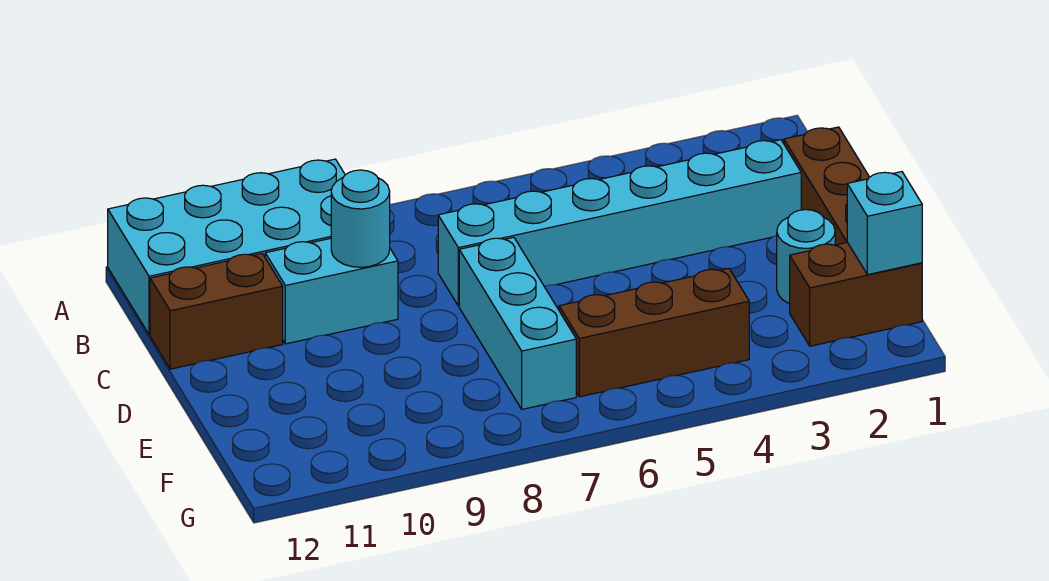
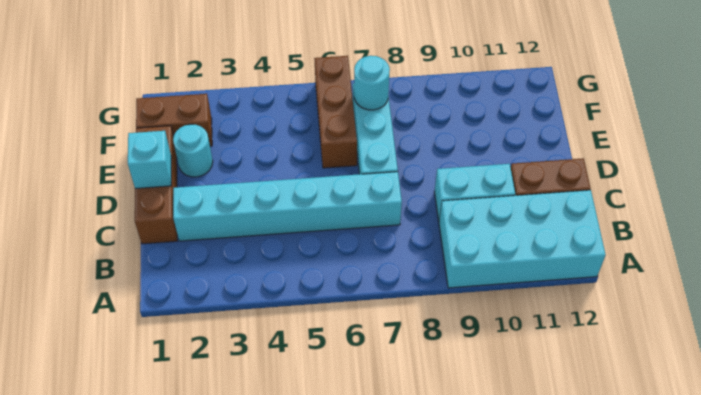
cyan 1x1 round brick [331,170,390,267] -> cyan 1x1 round brick moved to [354,56,390,110]
cyan 1x1 brick [847,172,922,275] -> cyan 1x1 brick moved to [128,131,171,189]
brown 1x3 brick [559,269,749,397] -> brown 1x3 brick turned to [314,56,357,168]

